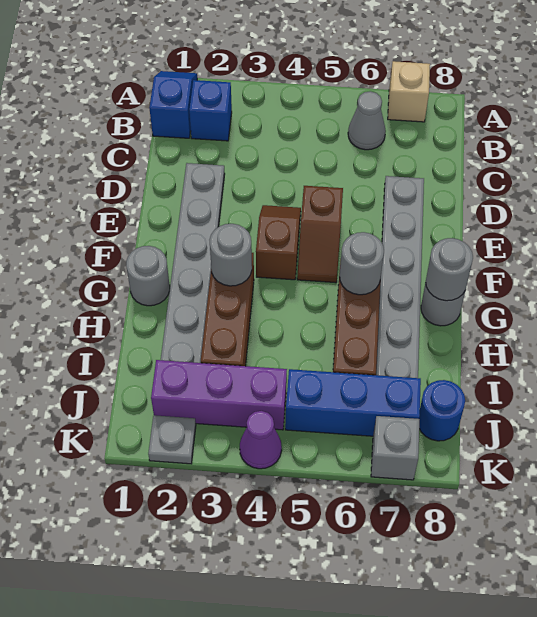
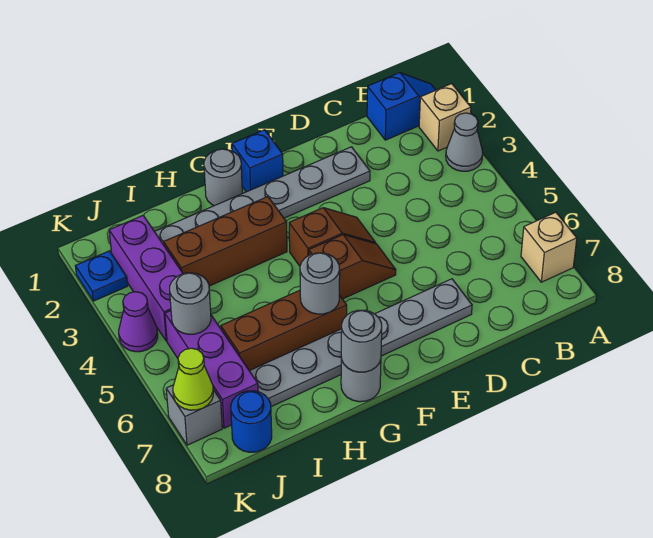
none -> tan 1x1 brick [419,84,471,151]
blue 1x1 brick [189,80,232,141] -> blue 1x1 brick moved to [232,130,283,192]
grey 1x1 cone [348,91,386,150] -> grey 1x1 cone moved to [446,113,483,171]
brown 1x2 slope [297,186,343,283] -> brown 1x2 slope turned to [309,235,396,299]
grey 1x1 round brick [210,224,252,286] -> grey 1x1 round brick moved to [170,273,211,334]
blue 1x3 brick [285,369,421,436] -> purple 1x3 brick [165,311,258,428]
grey 1x1 plate [148,415,196,464] -> blue 1x1 plate [75,251,128,301]
none -> lime 1x1 cone [173,348,213,410]

